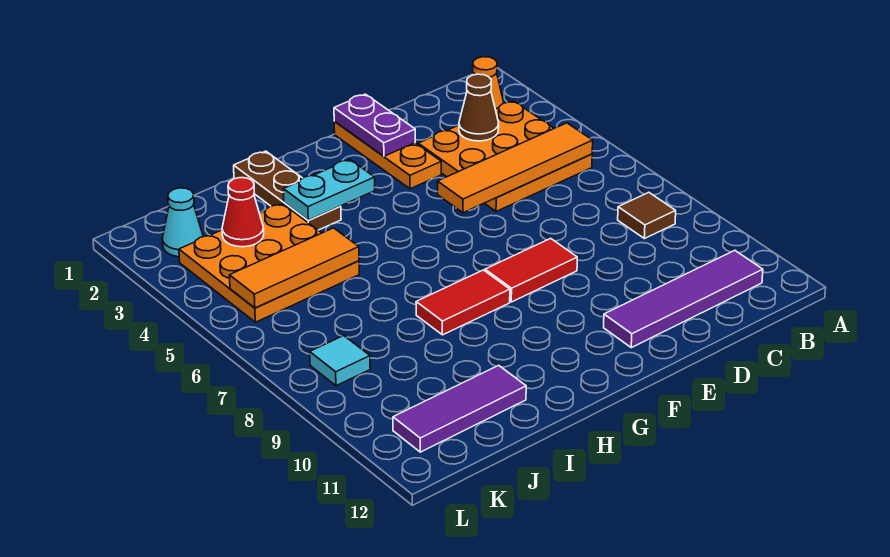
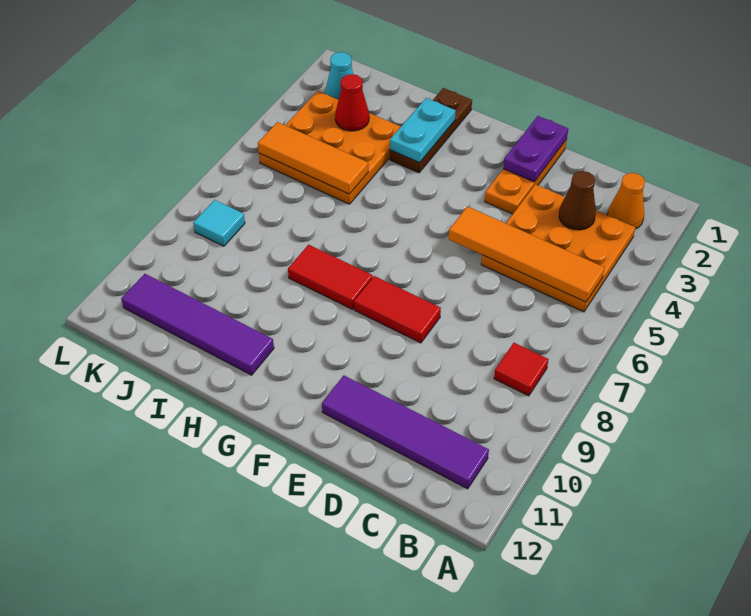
brown 1x1 tile [618,192,676,239] -> red 1x1 tile [494,343,549,396]
cyan 1x2 plate [283,159,375,220] -> cyan 1x2 plate turned to [390,98,456,163]
purple 1x3 tile [393,365,526,452] -> purple 1x4 tile [121,274,274,375]

